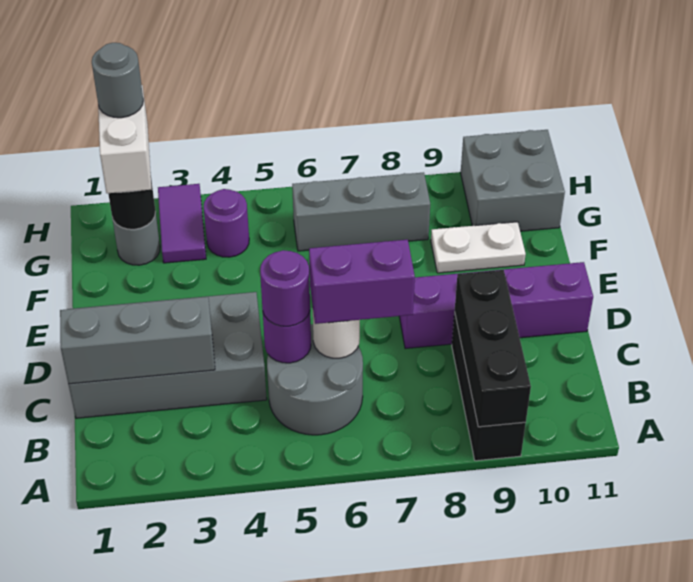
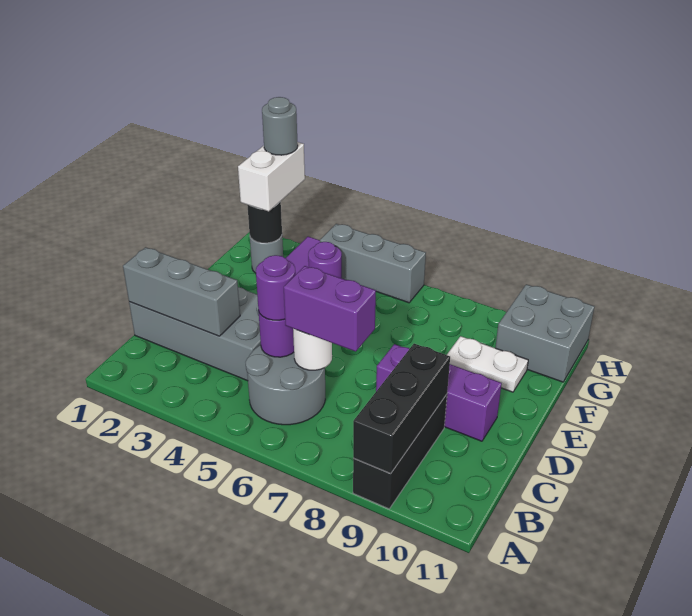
purple 1x4 brick [399,262,593,349] -> purple 1x3 brick [376,344,502,441]
grey 1x3 brick [292,172,430,251] -> grey 1x3 brick moved to [320,224,426,303]

